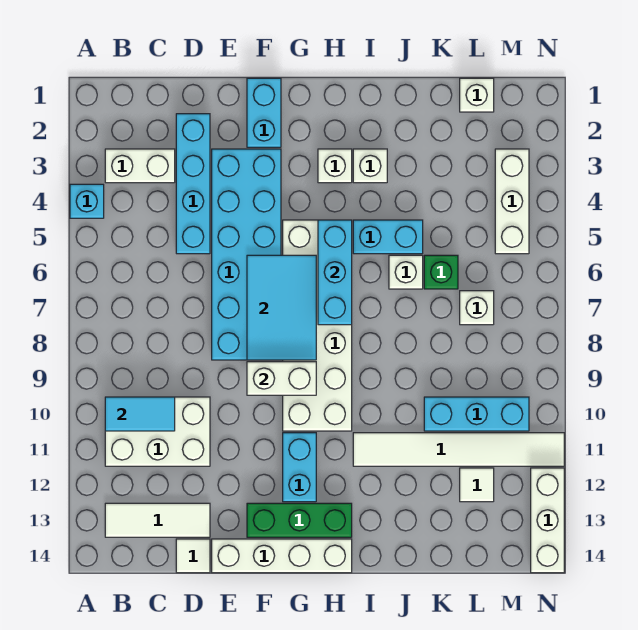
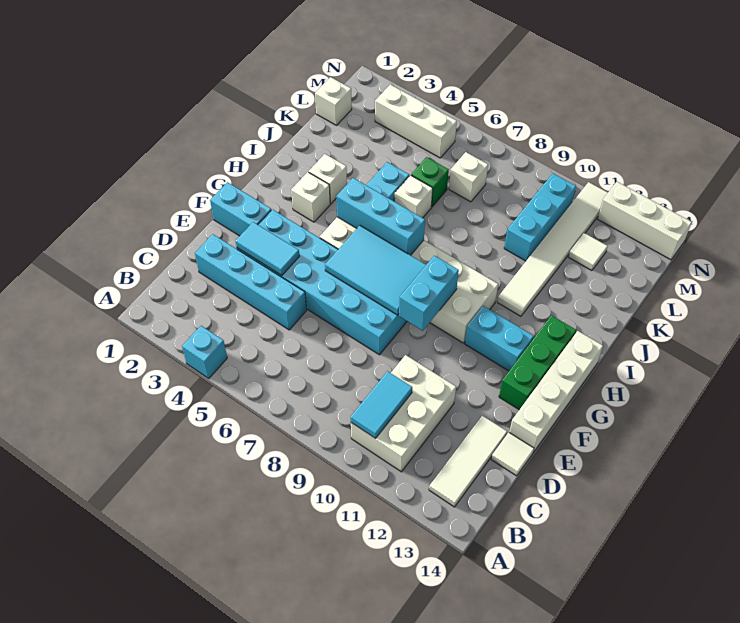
white 1x2 brick [105,149,175,183] -> none
none -> cyan 1x2 tile [235,222,299,276]
white 1x2 brick [247,362,316,395] -> cyan 1x2 brick [399,256,459,331]

